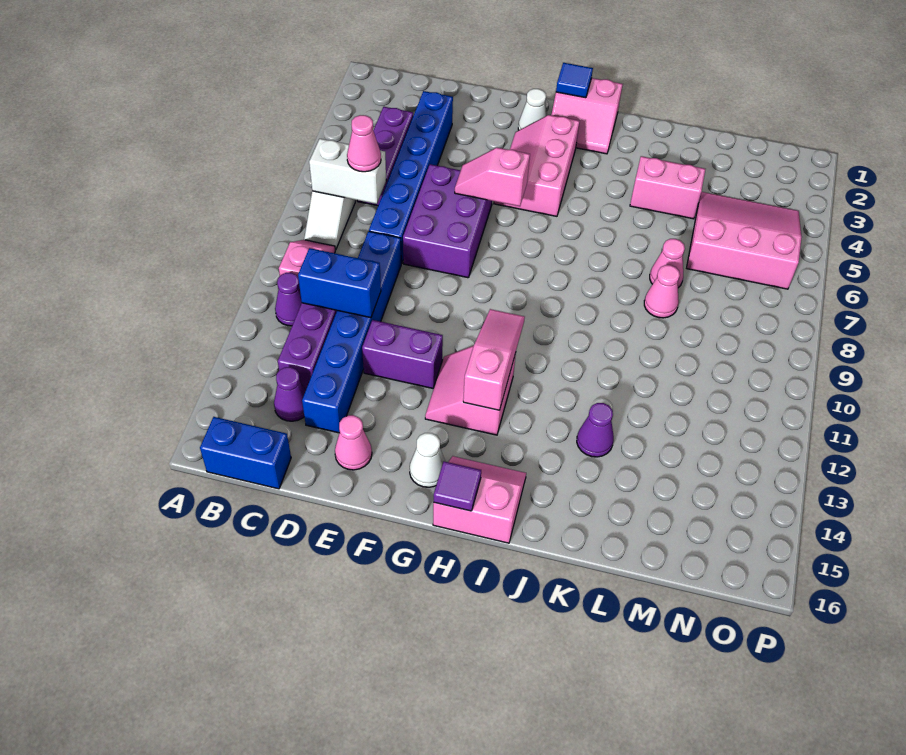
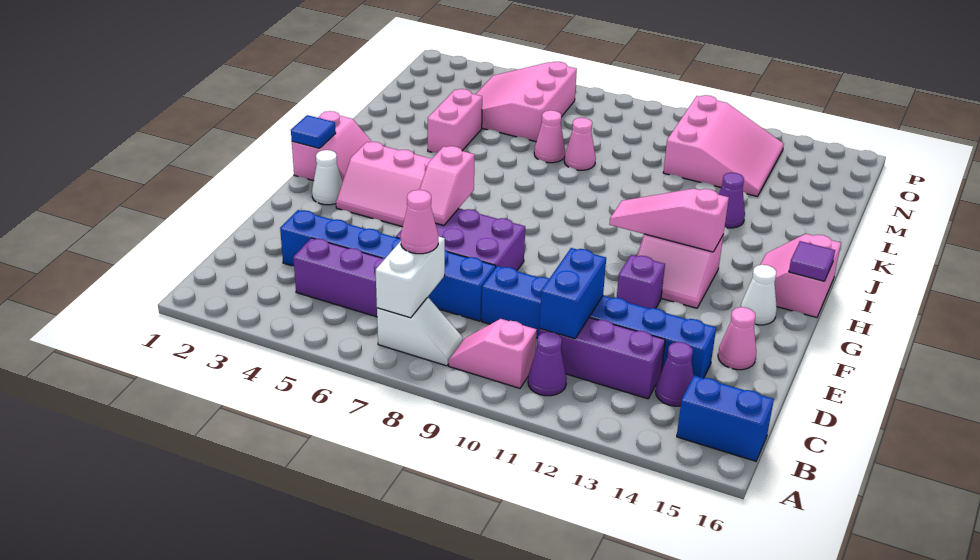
blue 1x2 brick [200,417,291,489] -> blue 1x2 brick turned to [677,376,774,461]
purple 1x2 brick [362,320,443,388] -> purple 1x1 brick [617,255,665,309]
none -> pink 3x3 slope [663,95,784,197]

